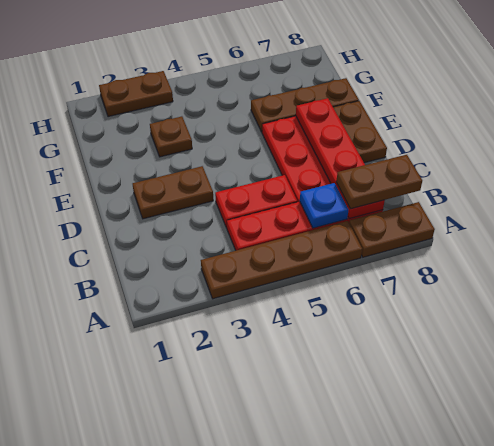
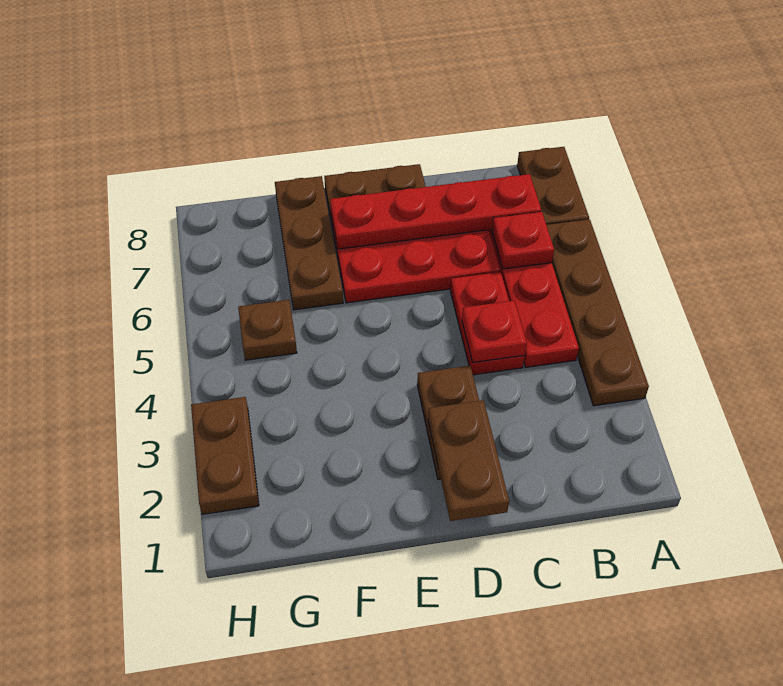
blue 1x1 plate [300,183,348,228] -> red 1x1 plate [492,212,554,269]
brown 1x2 plate [336,155,422,209] -> brown 1x2 plate moved to [428,400,509,521]
none -> red 1x1 plate [462,301,527,362]
brown 1x1 plate [150,116,192,157] -> brown 1x1 plate moved to [238,300,297,360]

